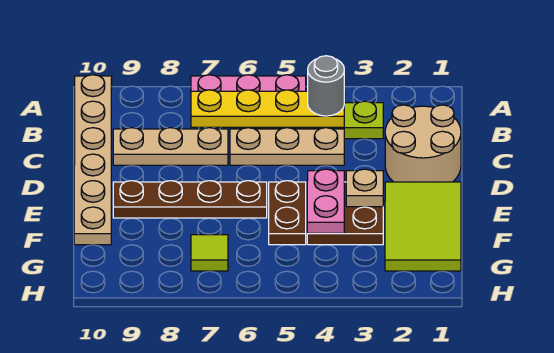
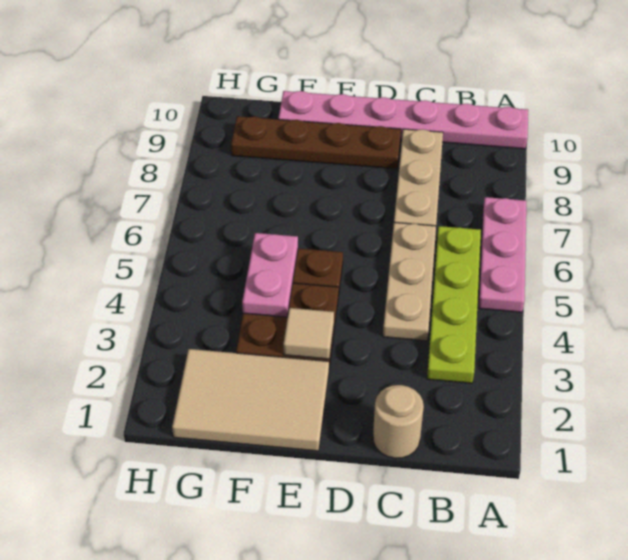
tan 1x6 plate [74,75,112,245] -> pink 1x6 plate [278,91,528,149]
yellow 1x4 plate [191,90,345,127] -> none
grey 1x1 round brick [308,56,344,116] -> none
tan 2x2 round brick [385,105,461,182] -> tan 1x1 round brick [373,385,424,458]
lime 2x3 tile [385,182,461,271] -> tan 2x3 tile [172,349,329,451]
tan 1x1 plate [346,169,383,207] -> tan 1x1 tile [283,308,334,359]
pink 1x2 plate [307,169,344,233] -> pink 1x2 plate turned to [242,233,298,317]
brown 1x4 plate [113,181,267,218] -> brown 1x4 plate turned to [231,116,401,169]
lime 1x1 tile [191,235,228,271] -> none

